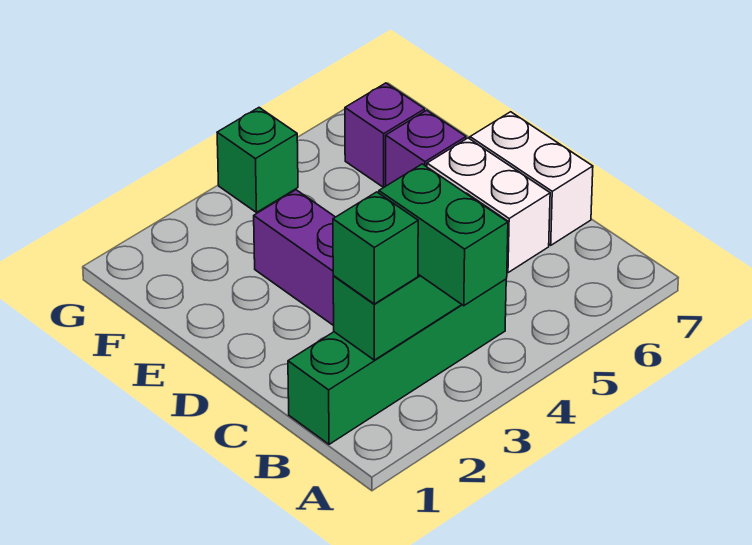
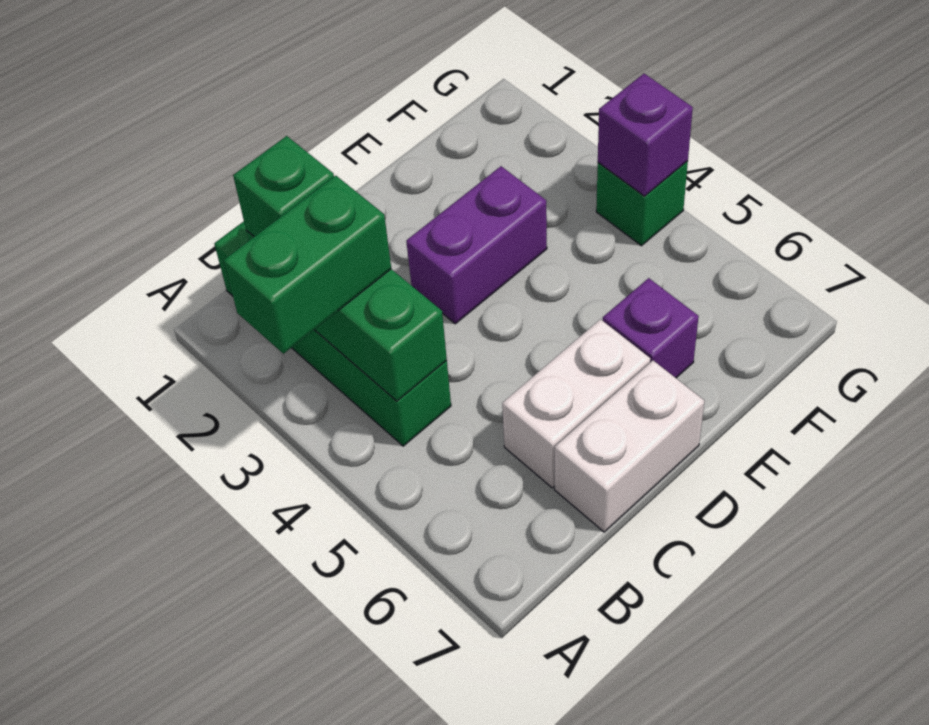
purple 1x1 brick [345,83,425,188] -> purple 1x1 brick moved to [598,74,693,196]

